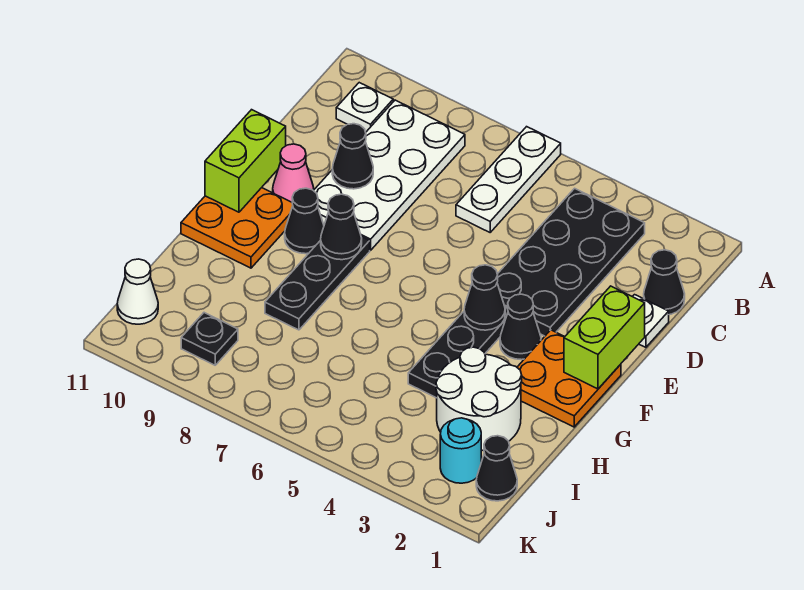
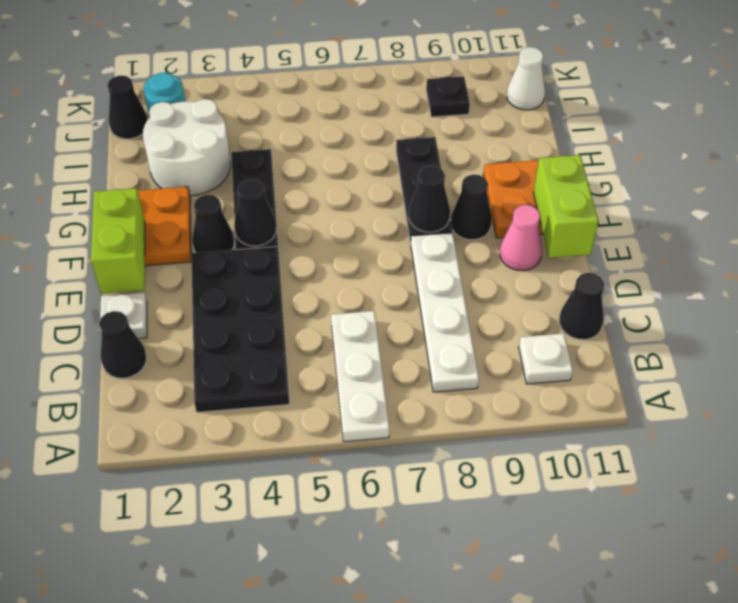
white 2x4 plate [313,100,465,250] -> white 1x4 plate [411,233,479,392]
black 1x1 cone [332,124,373,189] -> black 1x1 cone moved to [559,273,604,340]

